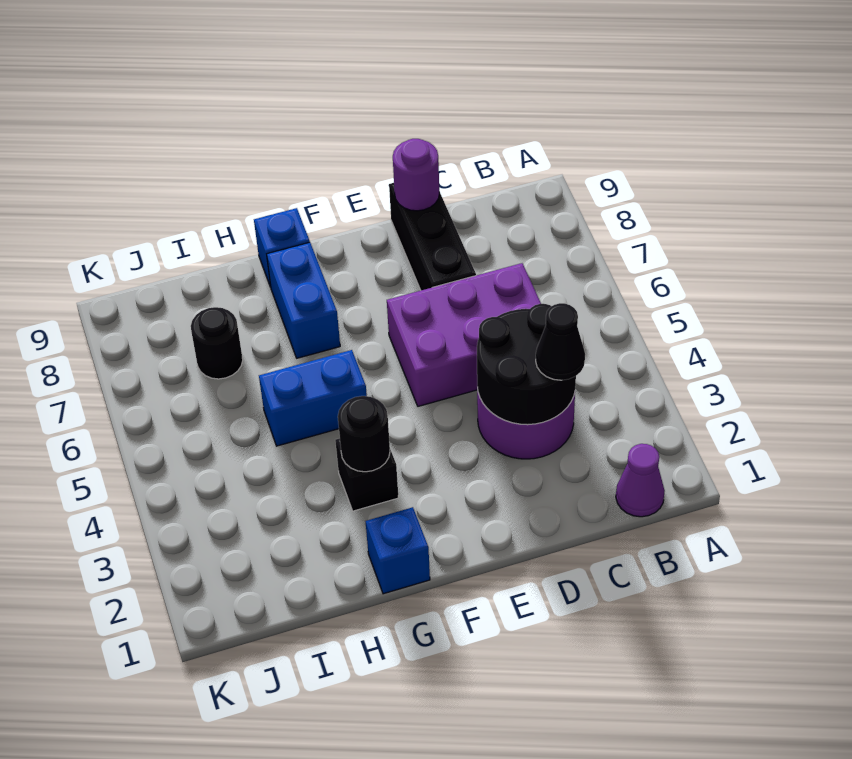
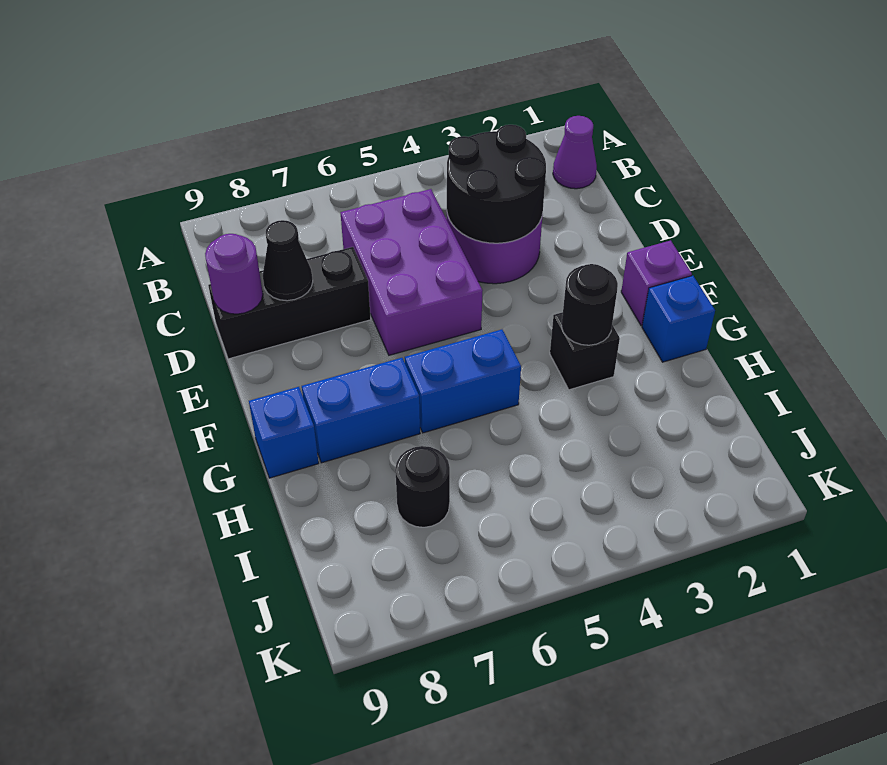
black 1x1 cone [536,303,585,380] -> black 1x1 cone moved to [263,220,313,301]
none -> purple 1x1 brick [621,240,692,326]
blue 1x2 brick [259,350,367,446] -> blue 1x2 brick turned to [405,330,521,433]

